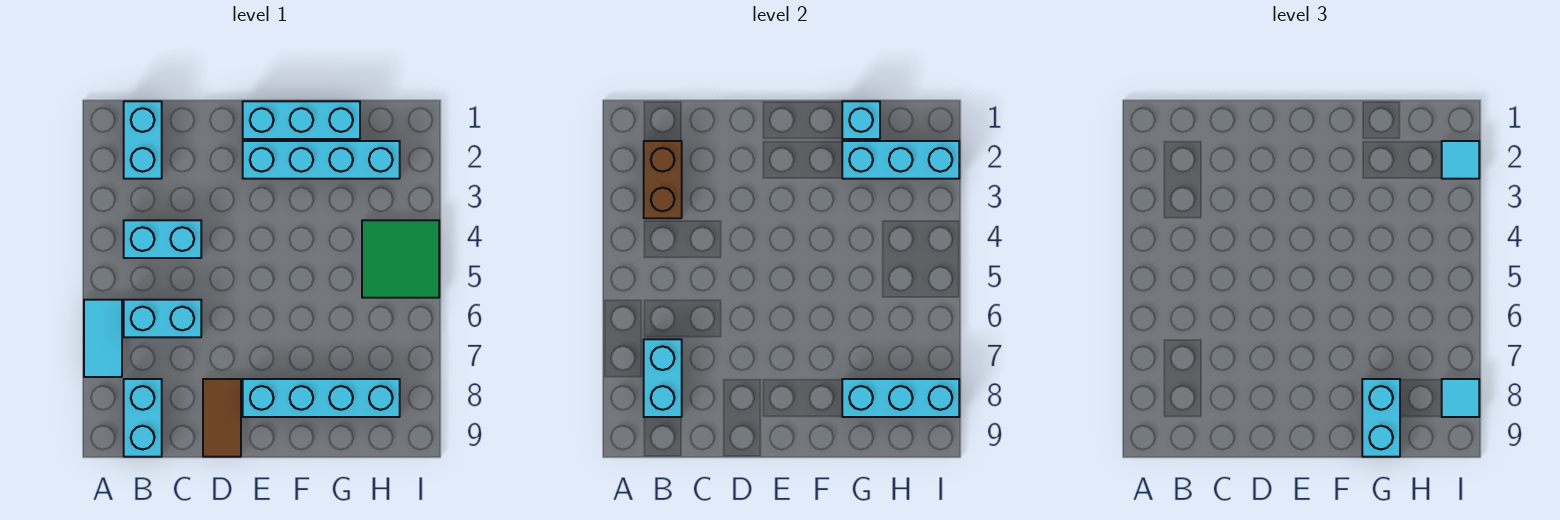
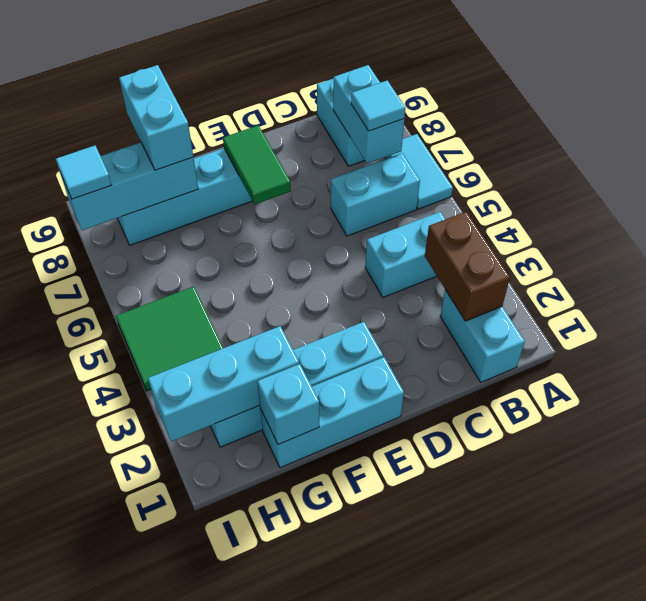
brown 1x2 tile [203,379,241,457] -> none
none -> green 1x2 tile [223,125,291,204]
cyan 1x1 tile [1442,141,1479,179] -> cyan 1x1 tile moved to [351,81,405,131]

